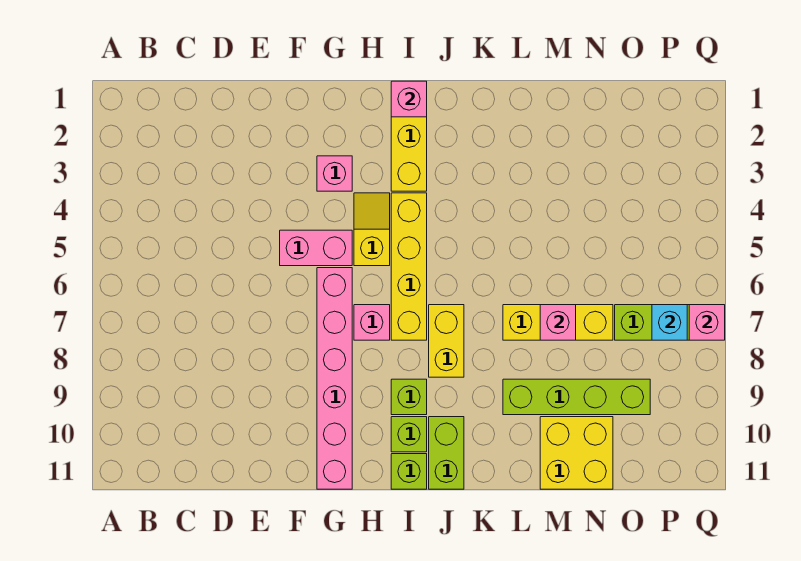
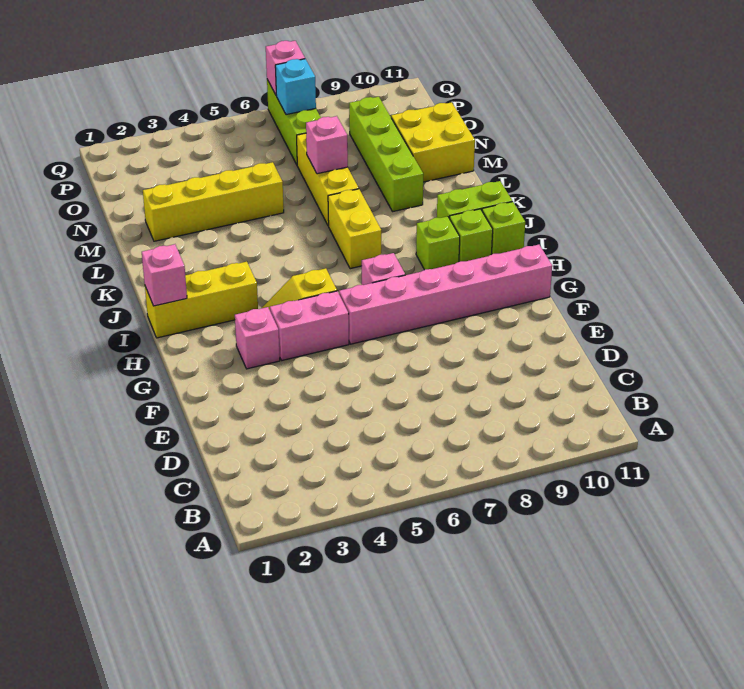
pink 1x2 brick [280,230,352,266] -> pink 1x2 brick turned to [270,291,349,360]
yellow 1x4 brick [391,193,427,340] -> yellow 1x4 brick moved to [143,162,284,241]
yellow 1x2 brick [429,305,464,377] -> yellow 1x2 brick turned to [328,189,381,269]

